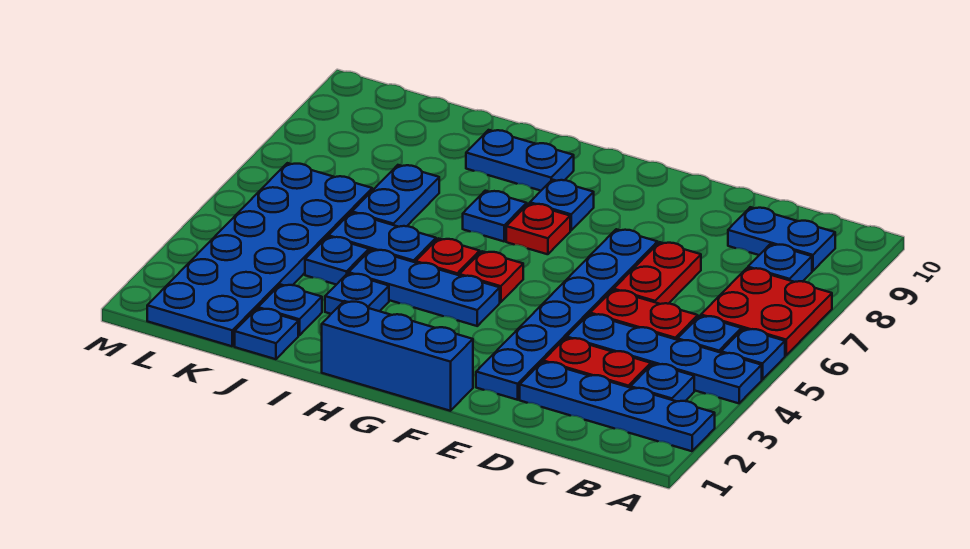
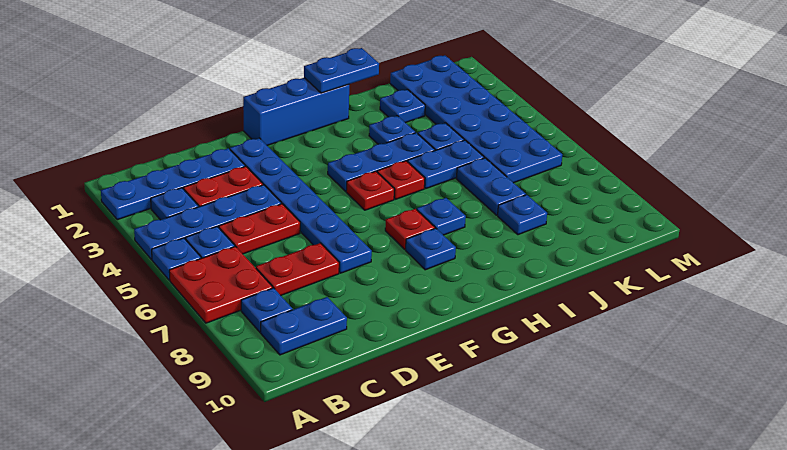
red 1x2 plate [614,242,701,304] -> red 1x2 plate turned to [256,243,339,295]
blue 1x2 plate [466,130,574,191] -> blue 1x2 plate moved to [304,48,379,93]
blue 1x1 plate [235,308,298,359] -> blue 1x1 plate moved to [498,195,547,235]

